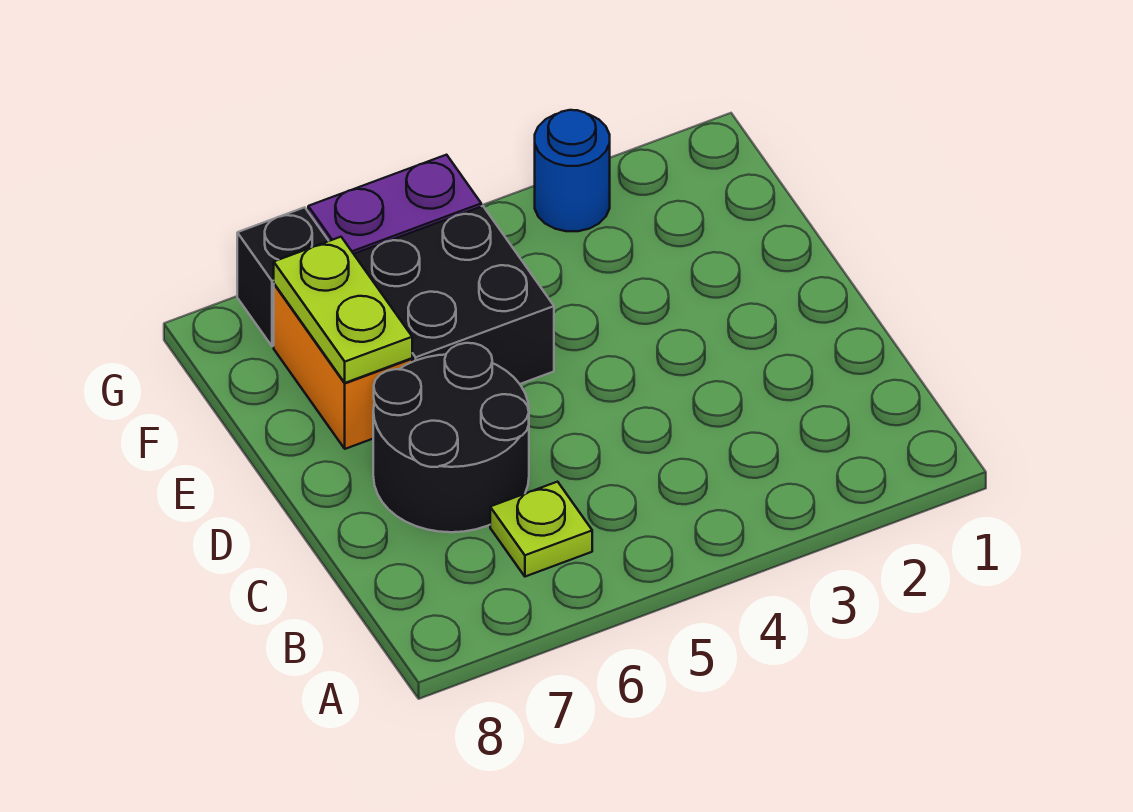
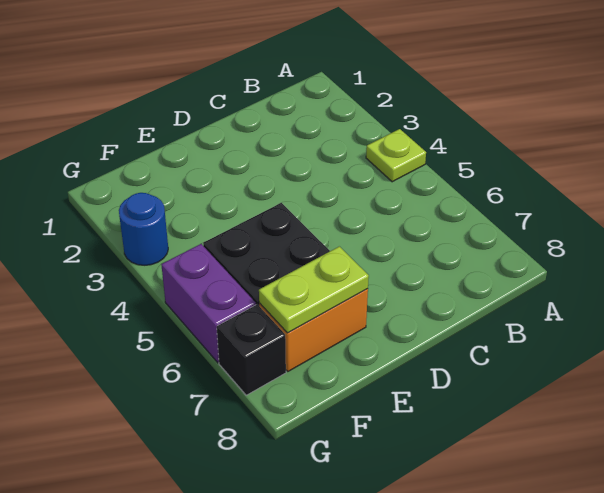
lime 1x1 plate [490,482,592,577] -> lime 1x1 plate moved to [366,129,426,182]
black 2x2 round brick [373,343,529,532] -> none

